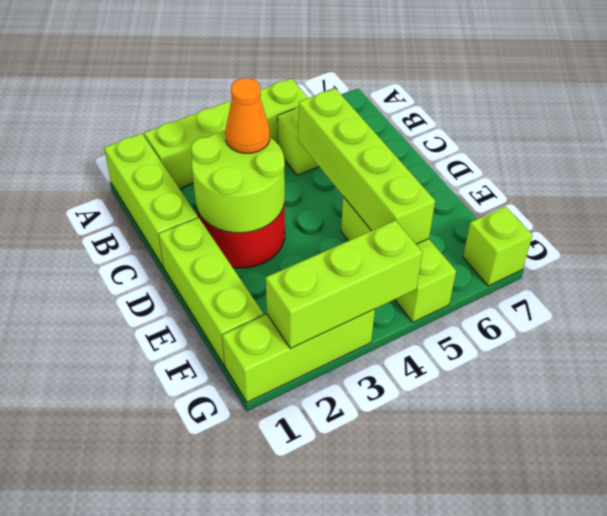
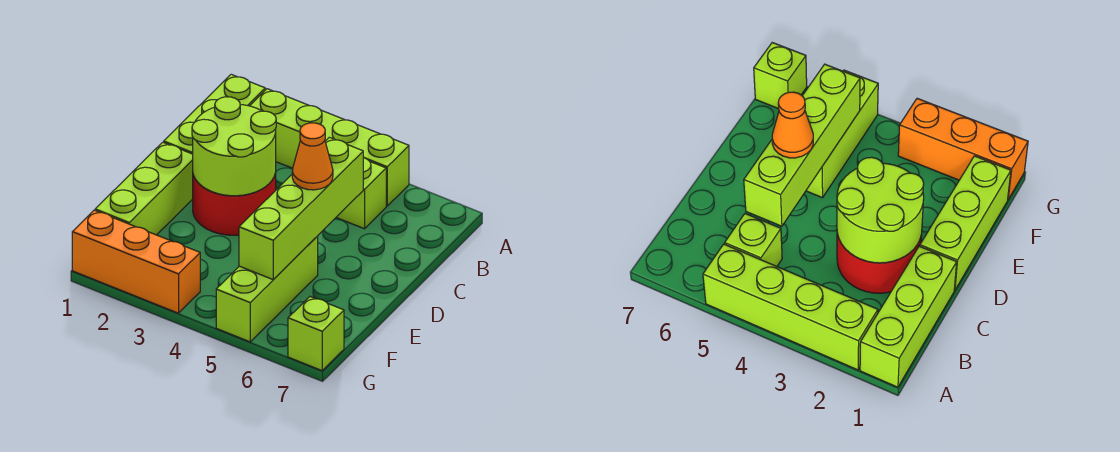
orange 1x1 cone [225,78,270,153] -> orange 1x1 cone moved to [292,123,333,190]
lime 1x3 brick [222,309,375,402] -> orange 1x3 brick [72,210,200,313]
lime 1x3 brick [266,220,422,348] -> none

